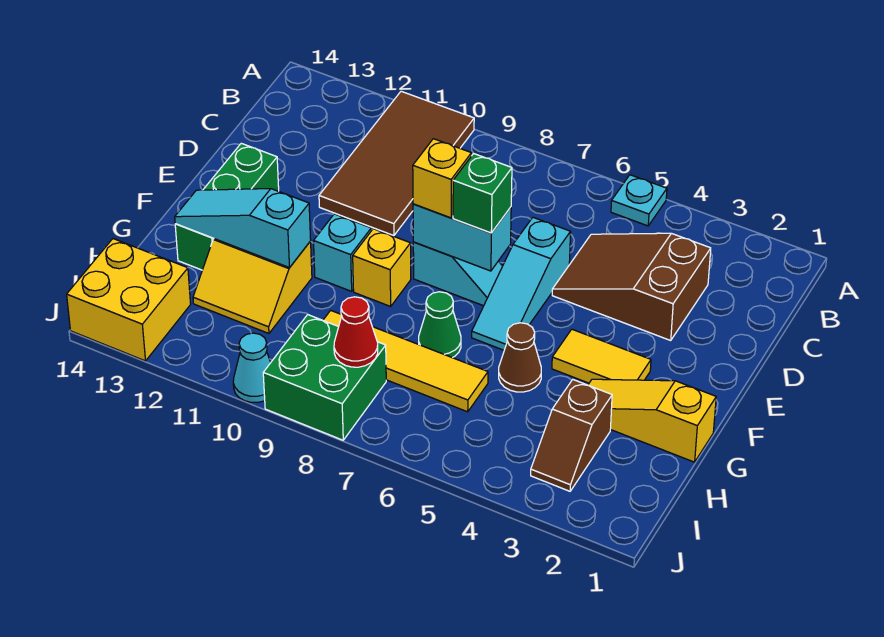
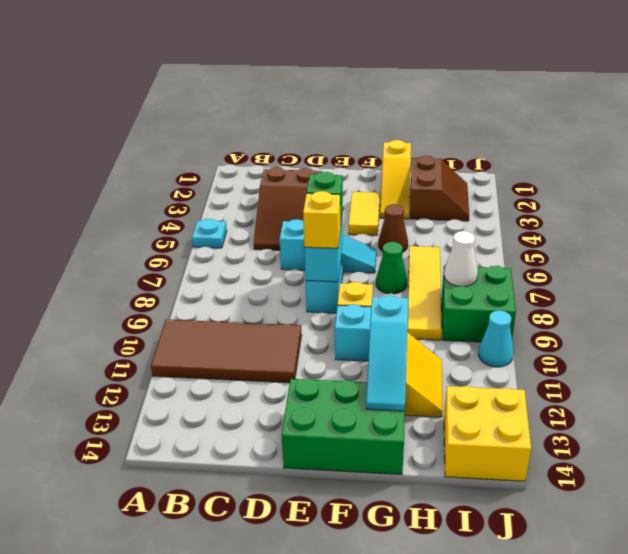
green 1x3 brick [175,143,279,270] -> green 2x3 brick [282,379,405,474]
brown 1x2 slope [531,380,612,491] -> brown 2x2 slope [410,156,469,221]
red 1x1 cone [334,297,378,367] -> white 1x1 cone [444,231,478,286]

